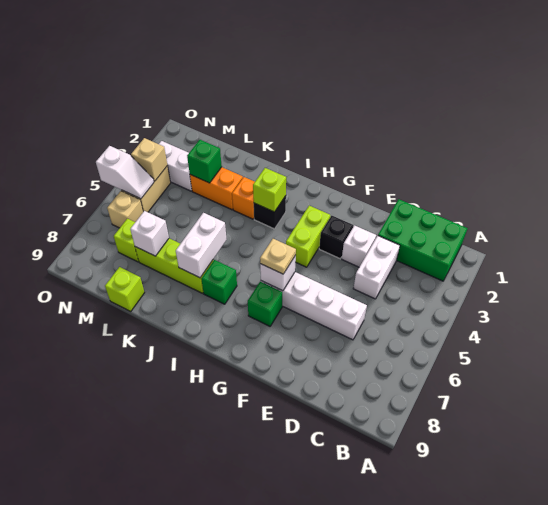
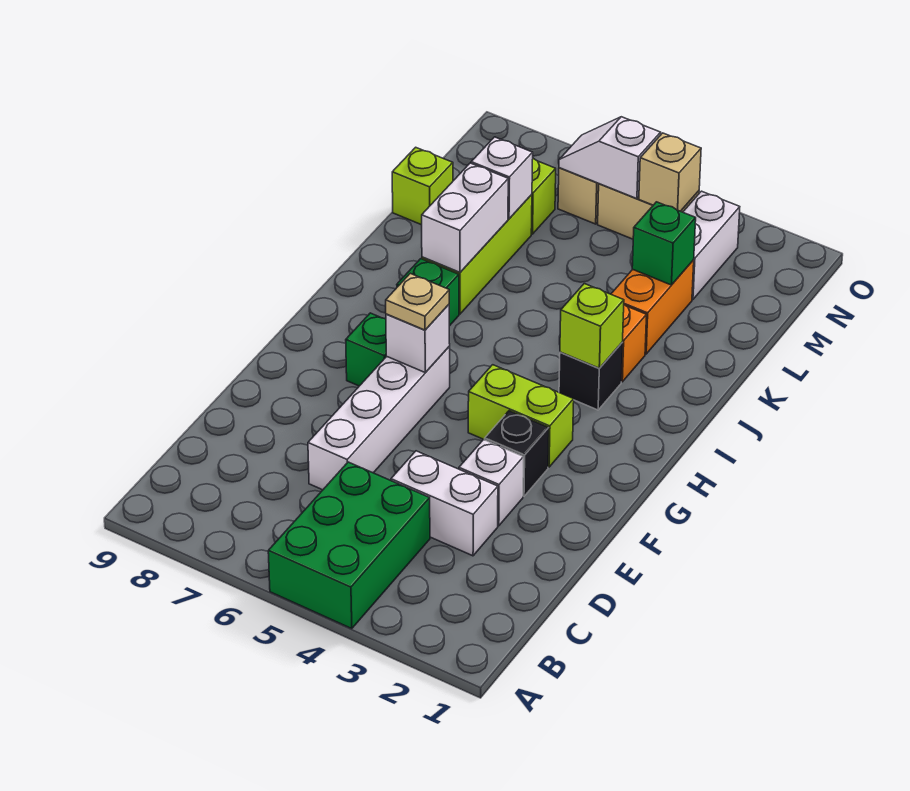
green 2x3 brick [378,199,468,281] -> green 2x3 brick moved to [268,462,430,629]
white 1x2 brick [176,213,227,278] -> white 1x2 brick turned to [422,163,508,272]
white 1x2 slope [96,146,154,199] -> white 1x2 slope turned to [559,117,661,199]

